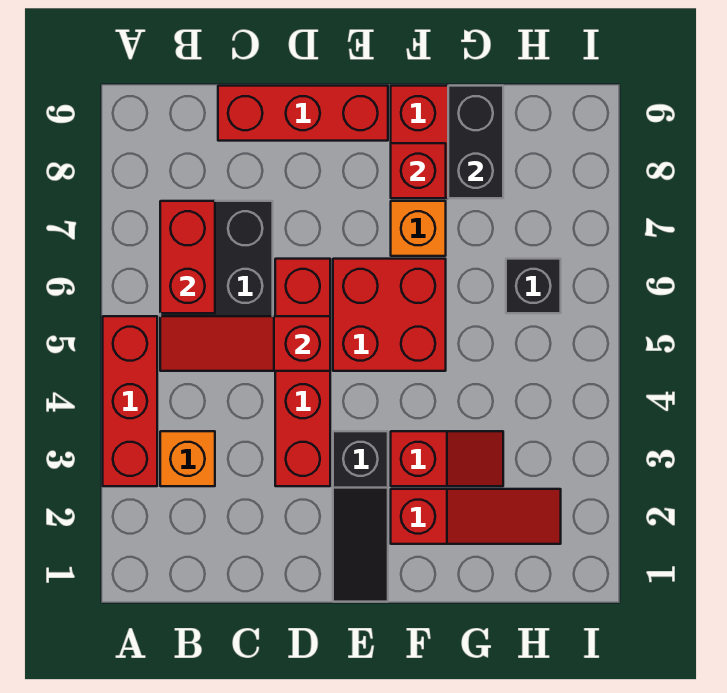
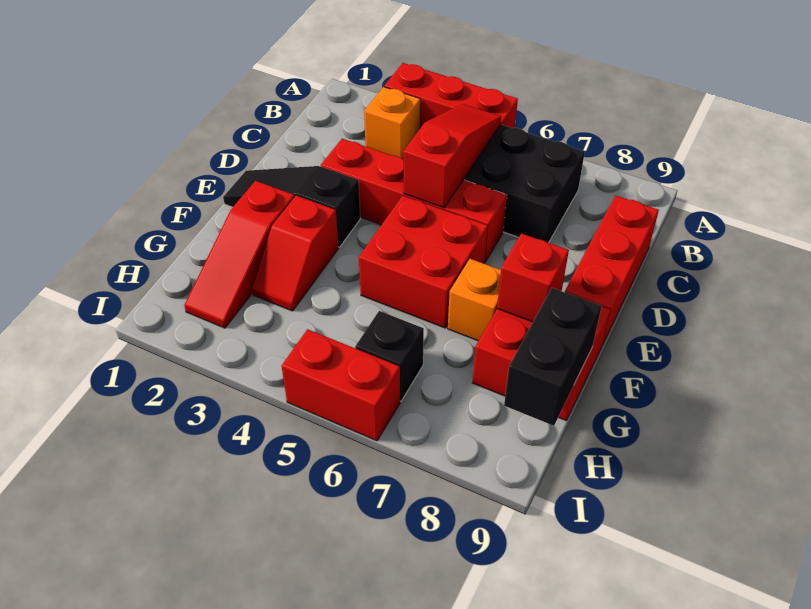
red 1x2 brick [160,201,215,313] -> red 1x2 brick moved to [282,329,400,441]
black 1x2 brick [448,86,503,198] -> black 1x2 brick turned to [504,288,602,426]

